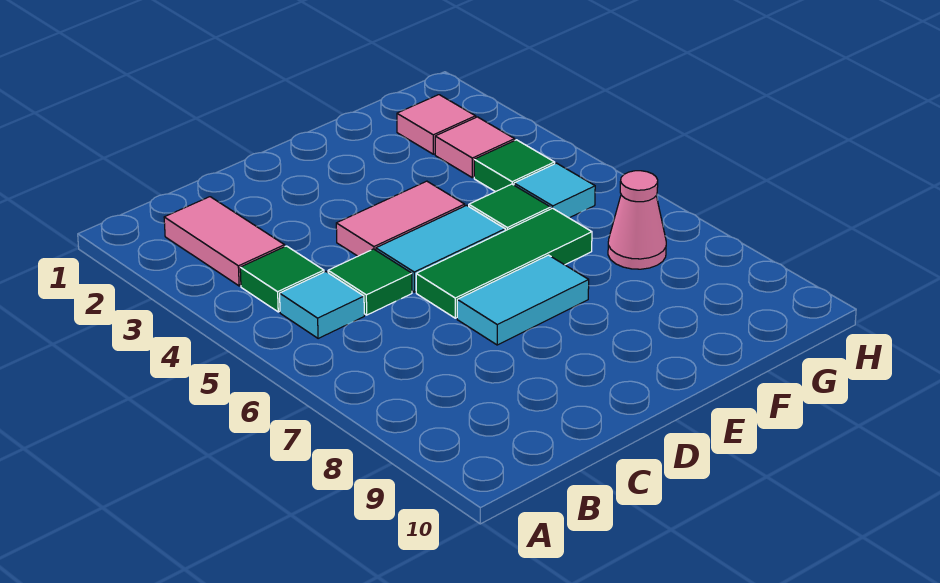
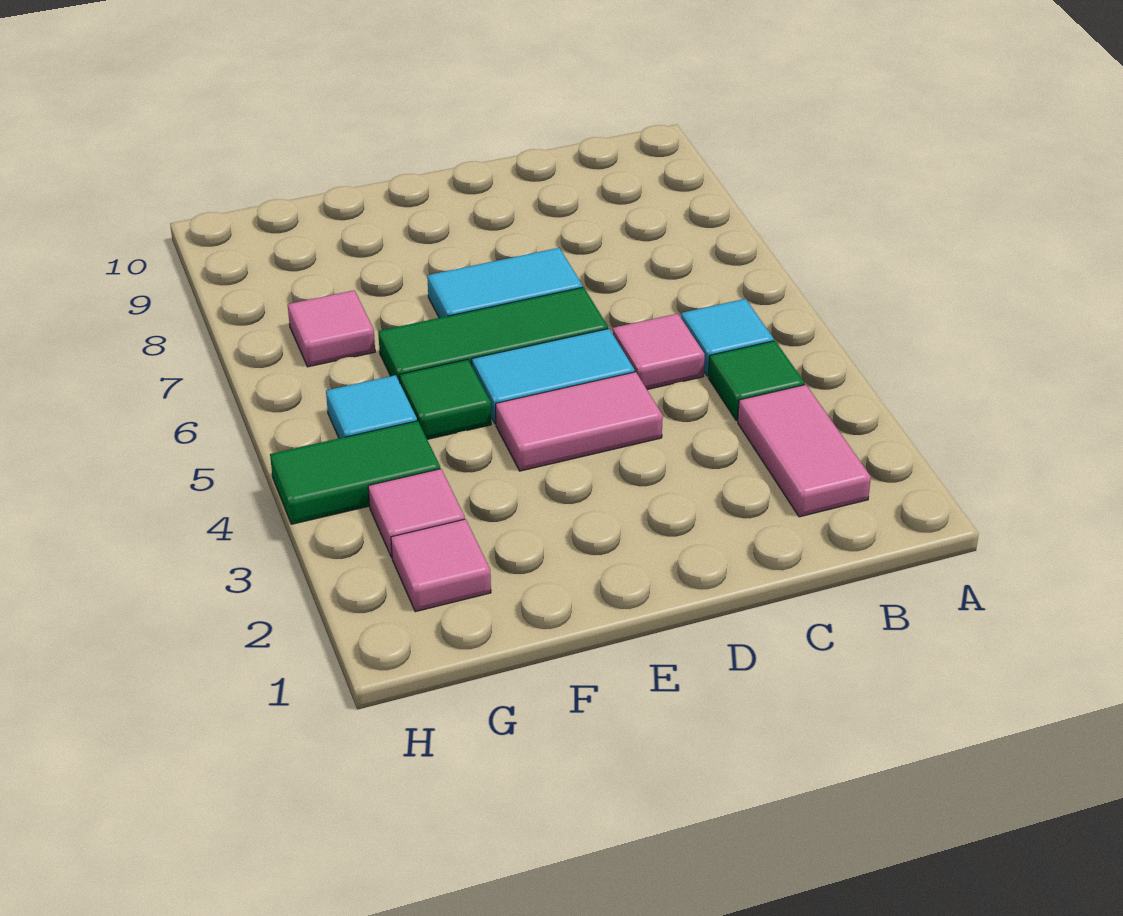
green 1x1 tile [328,249,412,315] -> pink 1x1 tile [613,314,705,390]
green 1x1 tile [474,140,555,192] -> green 1x2 tile [270,421,440,524]
pink 1x1 cone [608,171,666,269] -> pink 1x1 tile [288,290,375,367]

